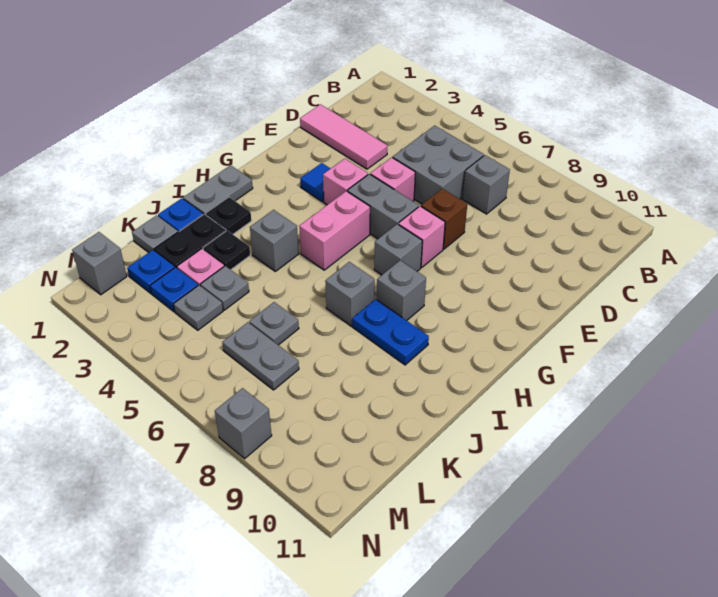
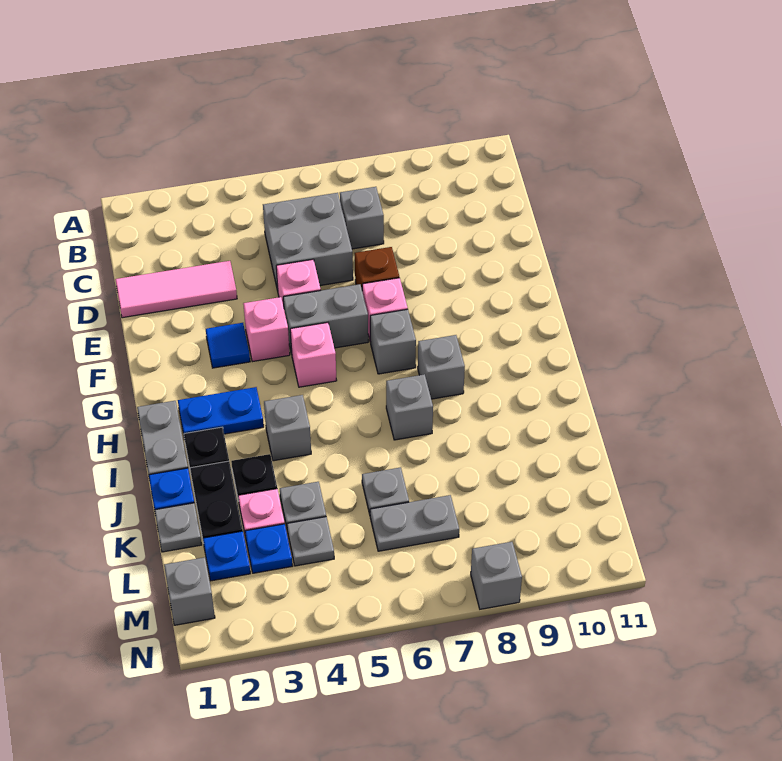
pink 1x2 brick [299,191,370,270] -> pink 1x1 brick [290,323,337,387]
blue 1x2 plate [352,299,429,365] -> blue 1x2 plate moved to [178,387,264,434]

